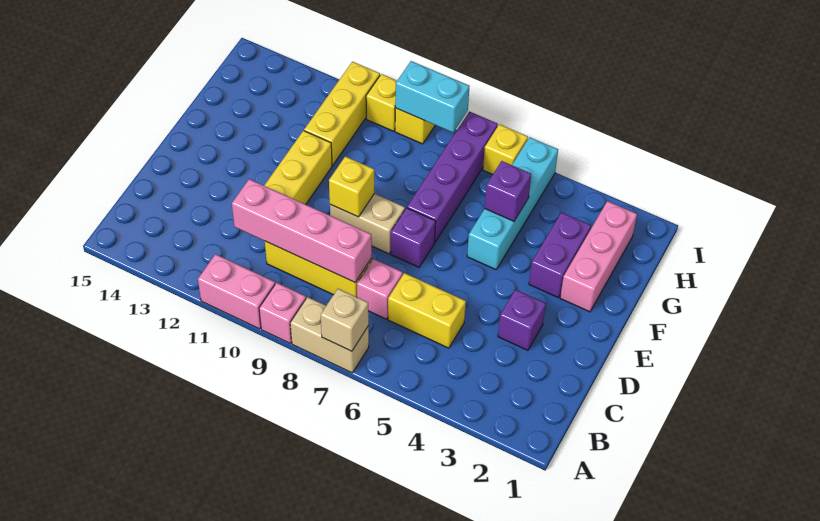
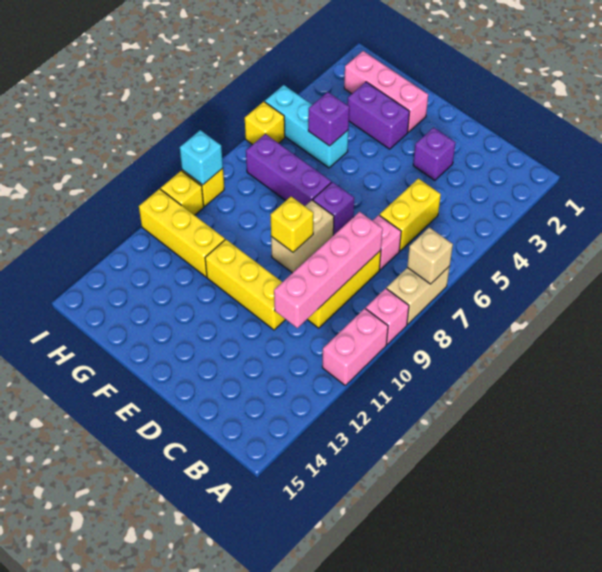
cyan 1x4 brick [467,137,558,270] -> cyan 1x3 brick [265,85,348,168]
purple 1x4 brick [407,112,498,242] -> purple 1x3 brick [246,134,331,206]
cyan 1x2 brick [395,61,469,132] -> cyan 1x1 brick [180,130,223,185]

